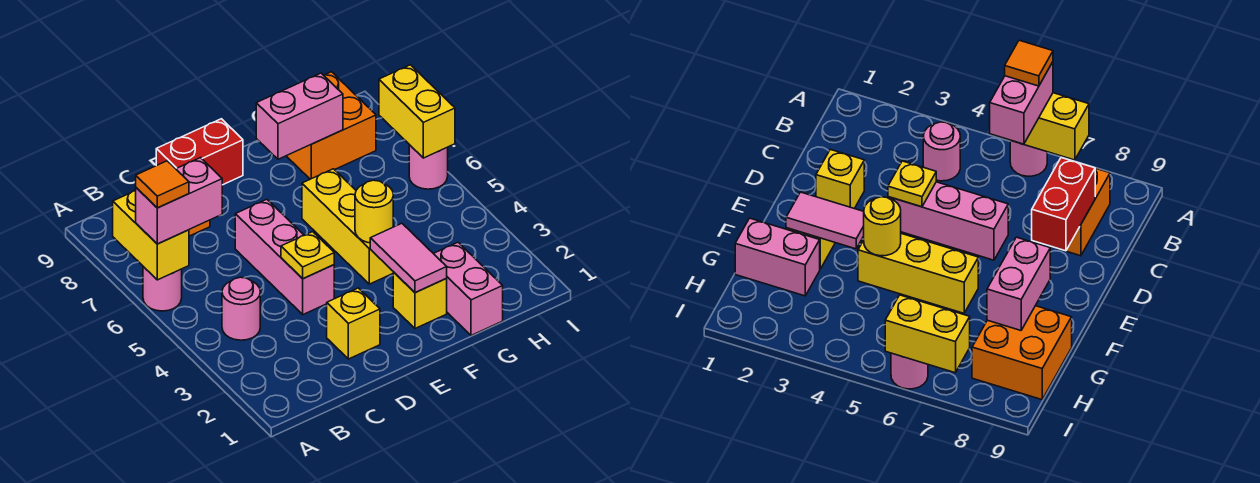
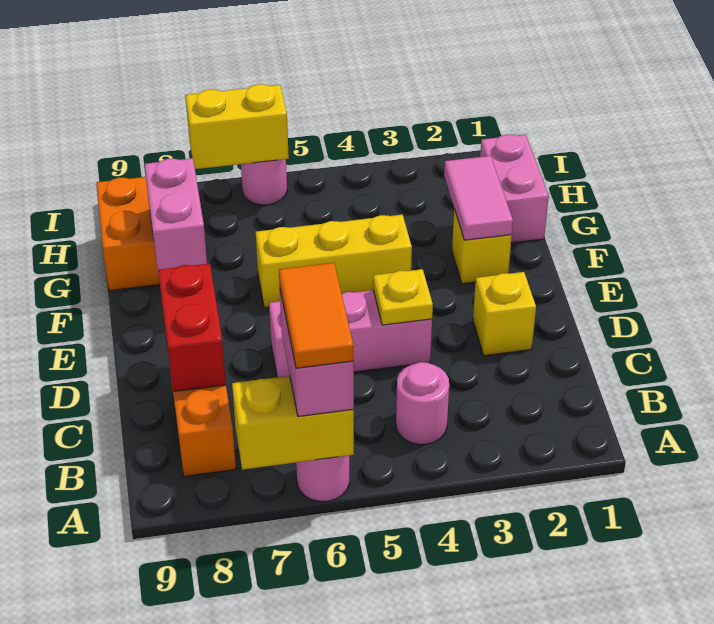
orange 1x1 tile [136,161,189,208] -> orange 1x2 tile [279,263,353,368]
pink 1x2 tile [370,223,447,293] -> pink 1x2 tile turned to [444,156,513,240]
yellow 1x1 round brick [355,180,393,243] -> none
pink 1x2 brick [433,242,503,336] -> pink 1x2 brick turned to [480,134,549,243]

